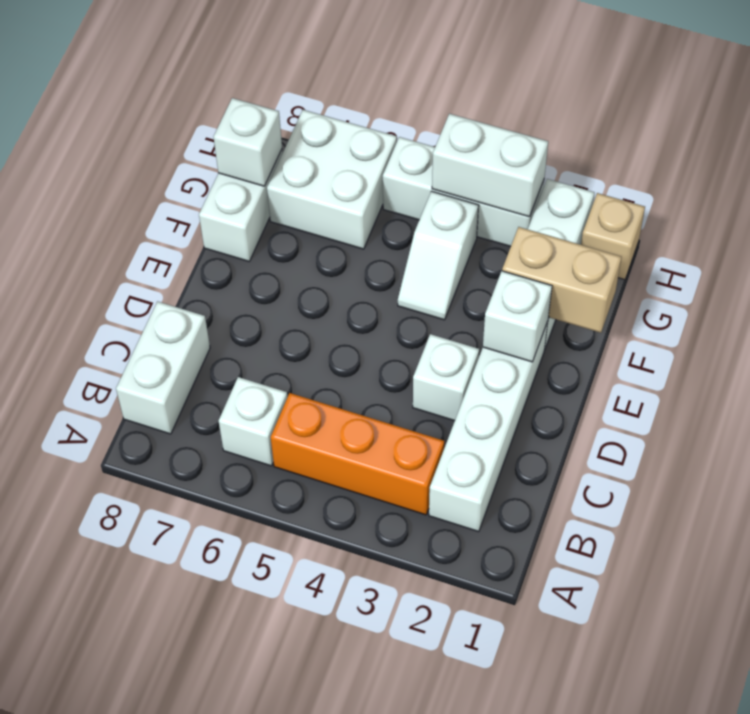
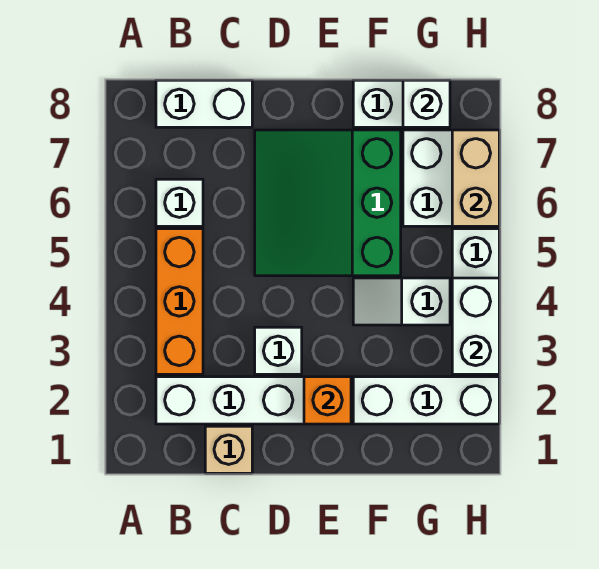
none -> green 3x3 slope [255,130,401,276]
white 1x1 brick [483,271,552,362] -> orange 1x1 brick [304,377,351,424]
tan 1x2 brick [502,227,621,333] -> tan 1x2 brick moved to [452,130,499,226]
tan 1x1 brick [581,193,645,280] -> tan 1x1 brick moved to [205,426,252,473]

